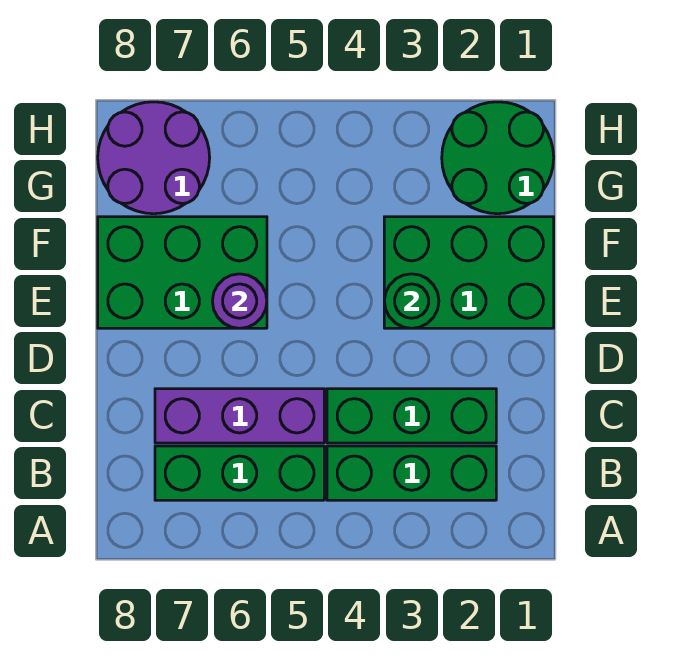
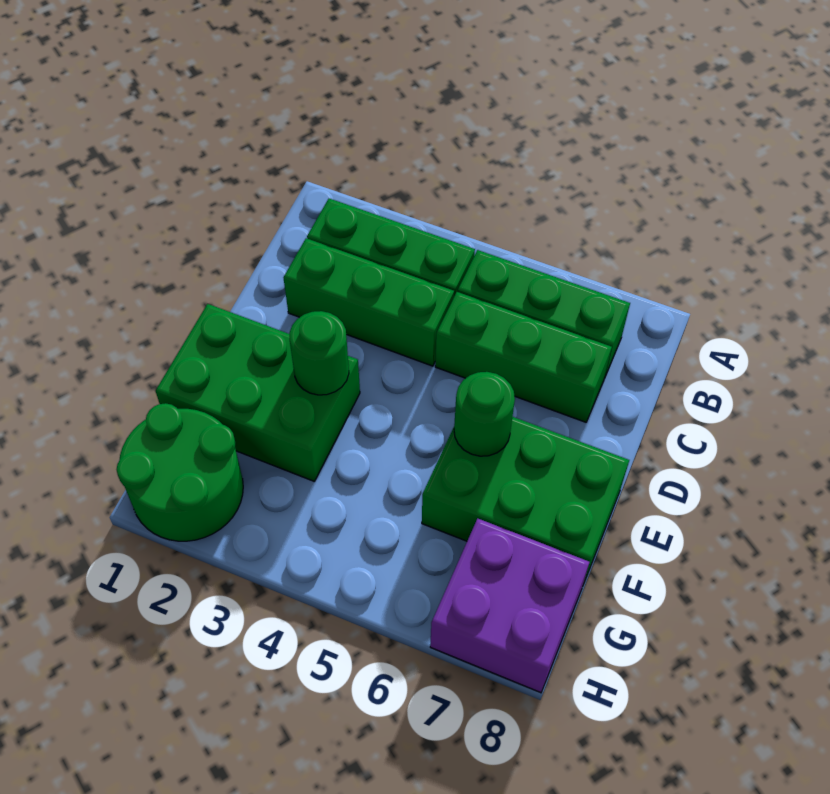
purple 1x3 brick [155,389,324,443] -> green 1x3 brick [435,292,612,422]
purple 1x1 round brick [212,274,267,328] -> green 1x1 round brick [454,372,515,456]
purple 2x2 round brick [98,102,210,214] -> purple 2x2 brick [430,518,590,693]

